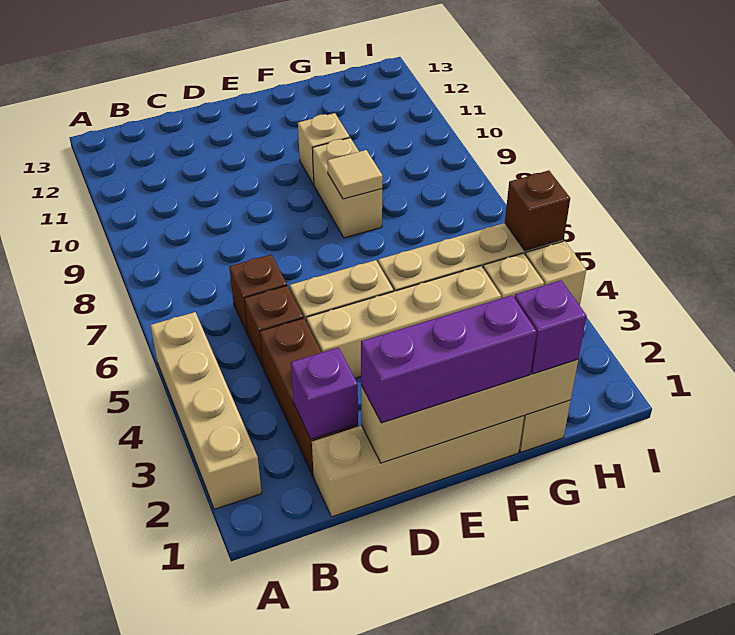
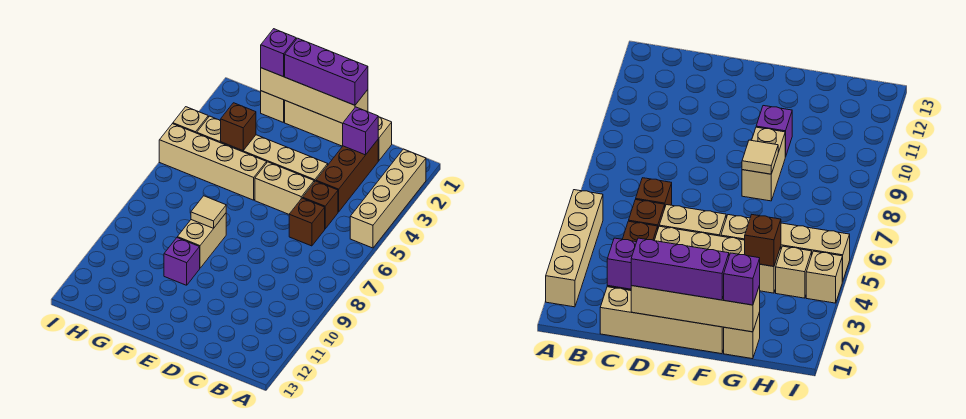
tan 1x1 brick [298,113,350,185] -> purple 1x1 brick [164,238,200,285]
brown 1x1 brick [505,171,570,251] -> brown 1x1 brick moved to [221,103,256,151]

